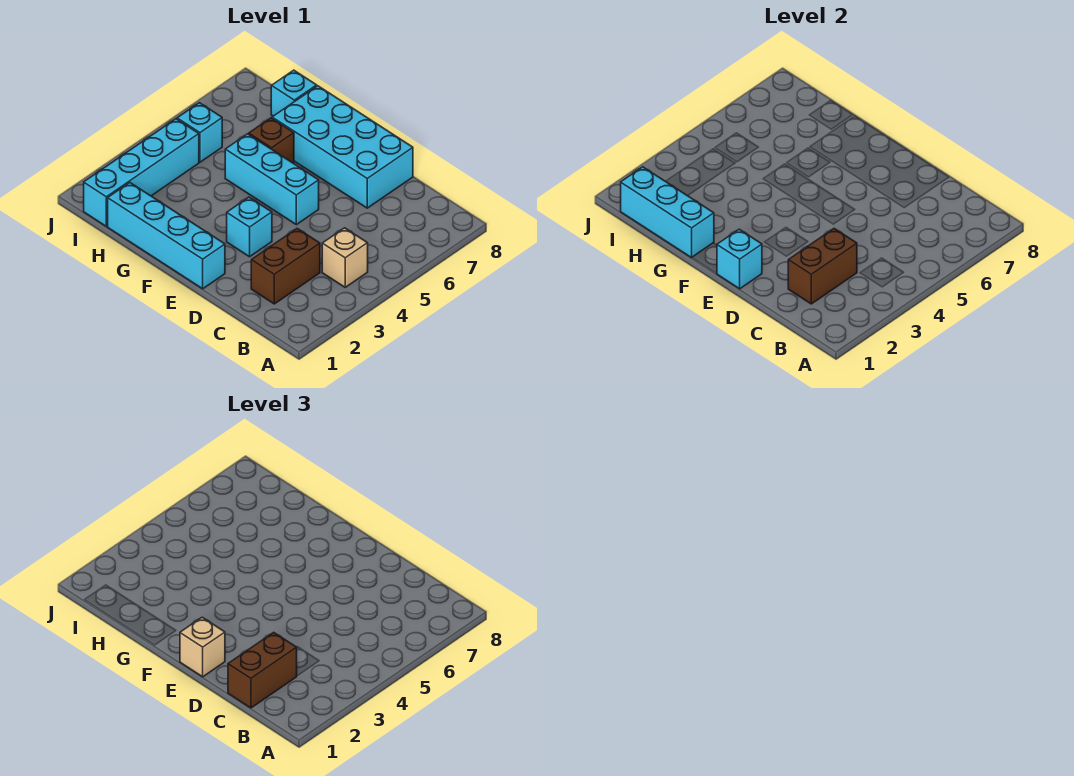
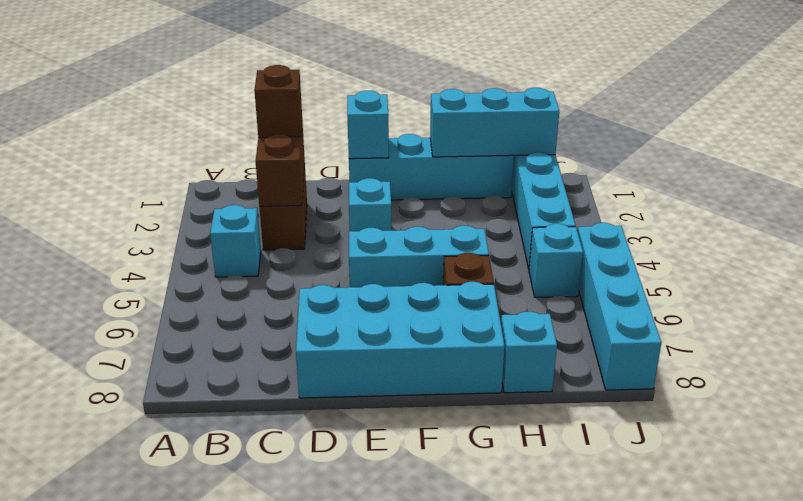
tan 1x1 brick [322,228,368,287] -> cyan 1x1 brick [210,205,261,277]
brown 1x2 brick [228,632,297,708] -> brown 1x1 brick [254,65,302,137]
tan 1x1 brick [180,617,225,677] -> none
none -> cyan 1x4 brick [578,223,661,390]

